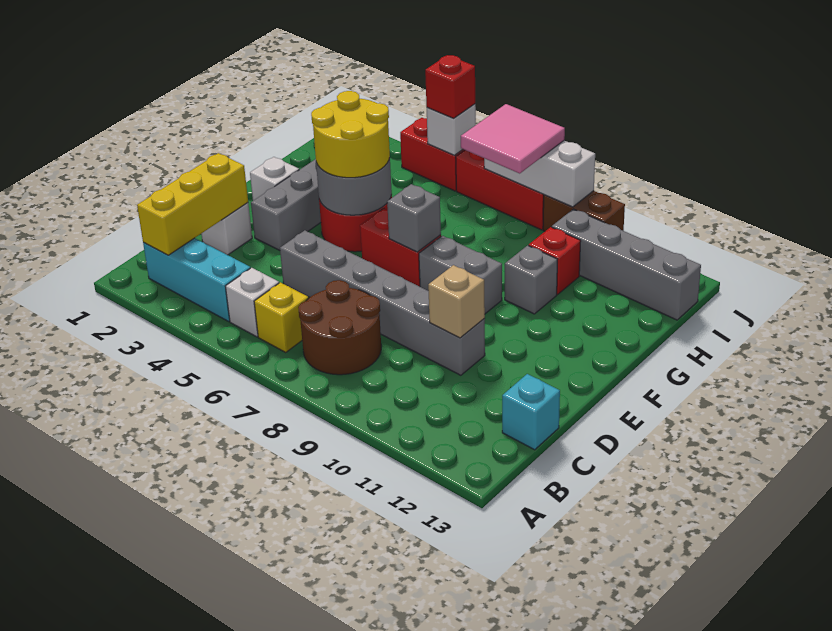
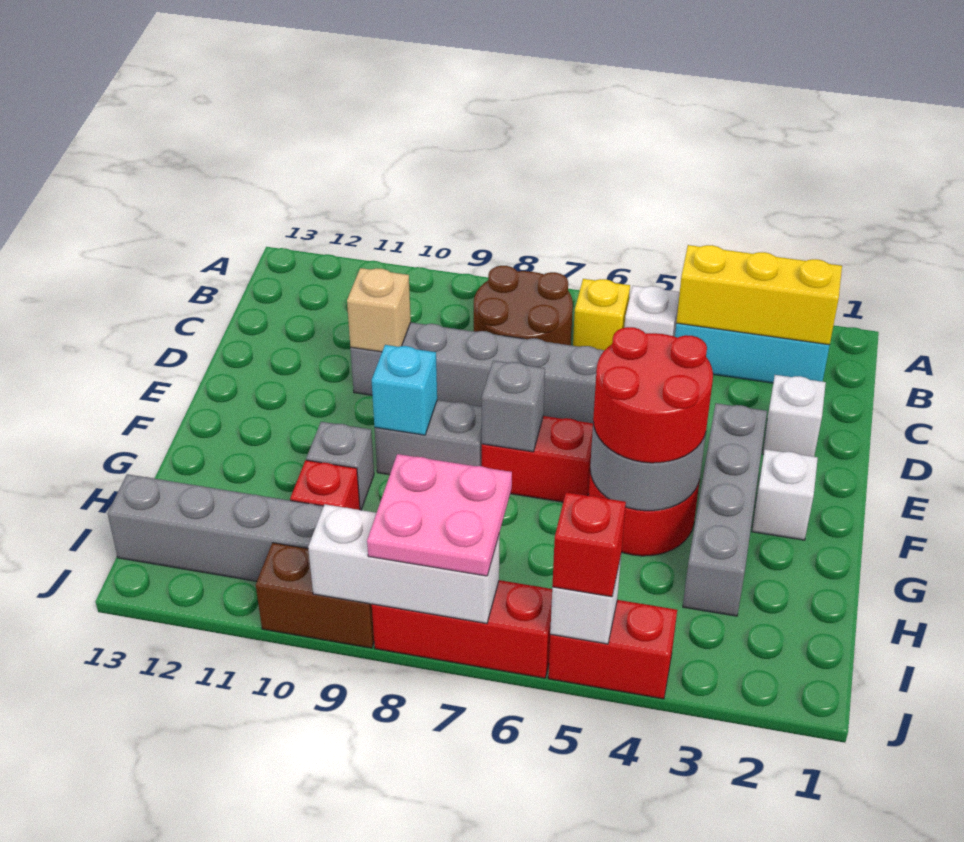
yellow 1x3 brick [137,153,248,255] -> yellow 1x3 brick turned to [676,245,842,345]
cyan 1x1 brick [502,374,560,450] -> cyan 1x1 brick moved to [372,345,437,435]
yellow 2x2 round brick [311,91,390,178] -> red 2x2 round brick [593,327,713,463]
pink 2x2 tile [461,104,565,174] -> pink 2x2 plate [367,454,512,576]

